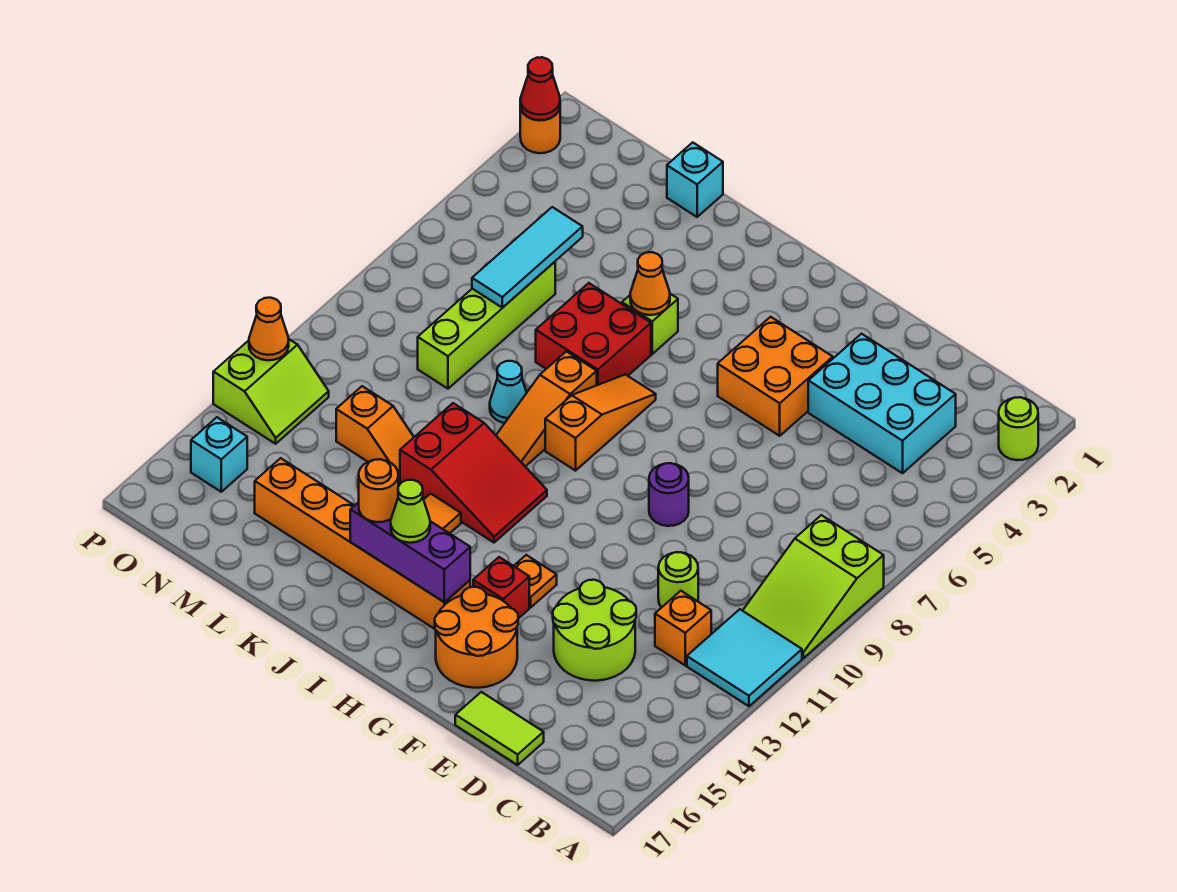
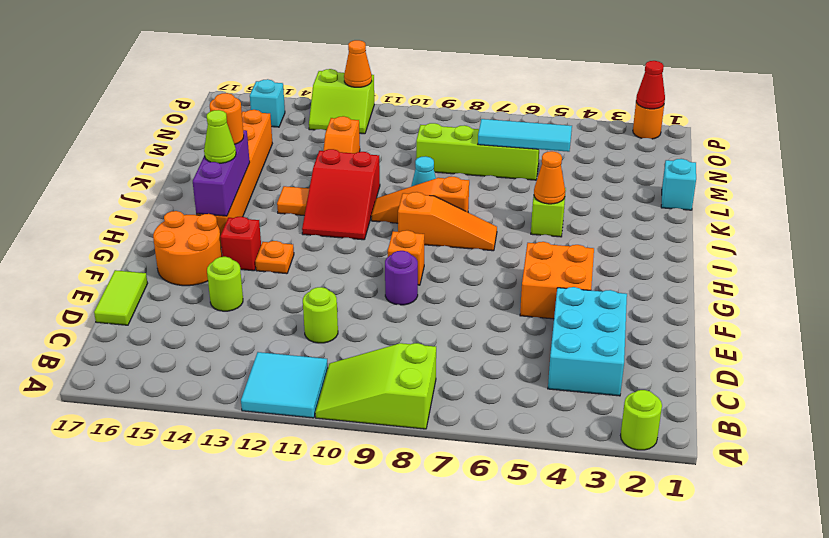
orange 1x1 brick [655,591,711,665] -> orange 1x1 brick moved to [388,230,424,285]
lime 2x2 round brick [553,580,636,681] -> lime 1x1 round brick [207,257,243,311]
red 2x2 brick [536,283,651,385] -> none

